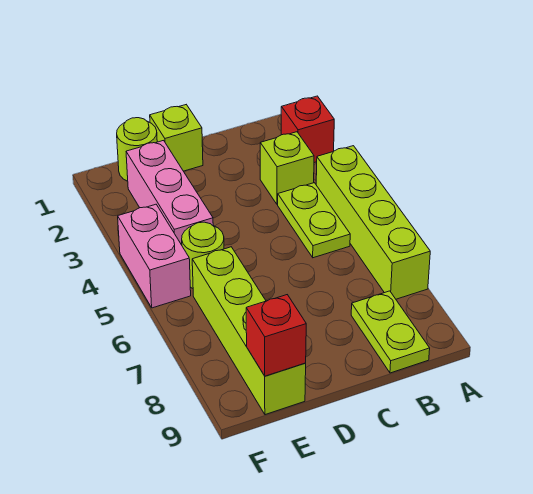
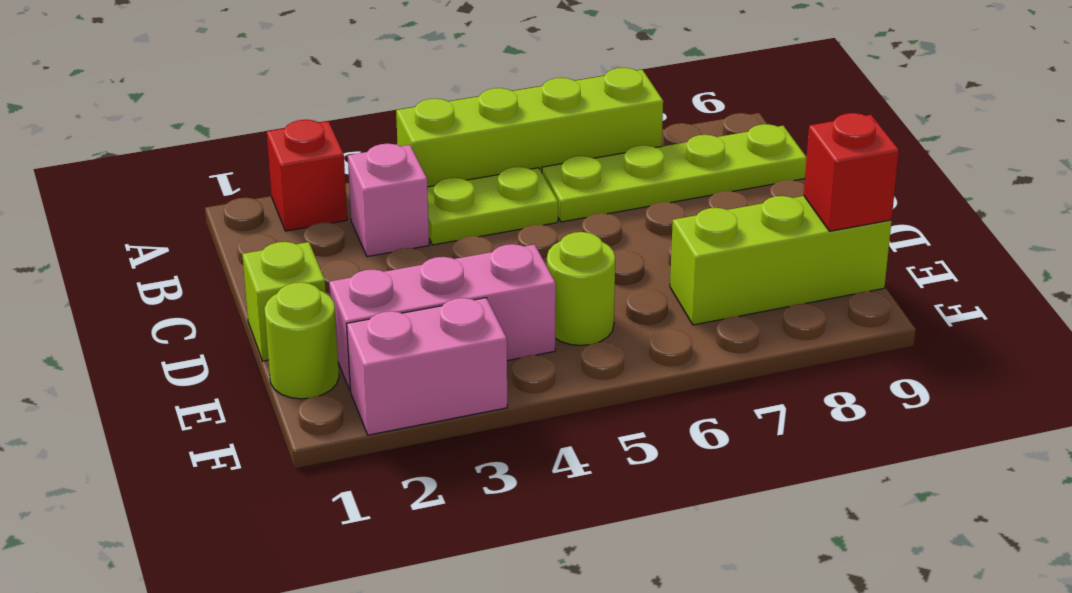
lime 1x1 brick [260,132,314,204] -> pink 1x1 brick [348,144,429,257]
lime 1x2 plate [351,291,430,373] -> lime 1x4 plate [542,124,807,222]
lime 1x4 brick [192,247,306,415] -> lime 1x3 brick [670,196,891,325]
pink 1x2 brick [118,204,191,308] -> pink 1x2 brick moved to [347,298,507,435]

